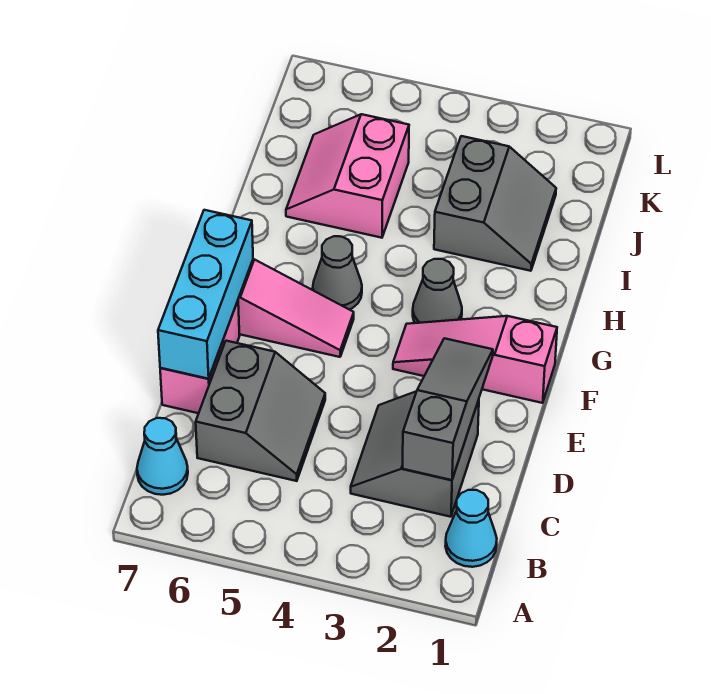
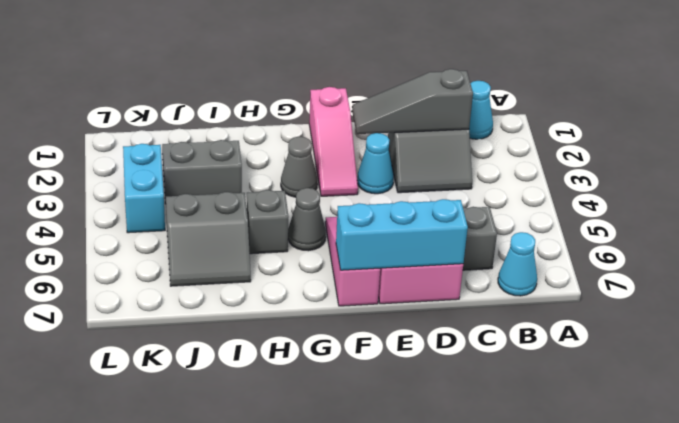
none -> cyan 1x1 cone [357,133,394,194]
none -> grey 1x1 brick [247,190,289,254]
pink 2x2 slope [286,114,409,238] -> grey 2x2 slope [166,192,251,286]
none -> cyan 1x2 brick [123,144,165,233]

